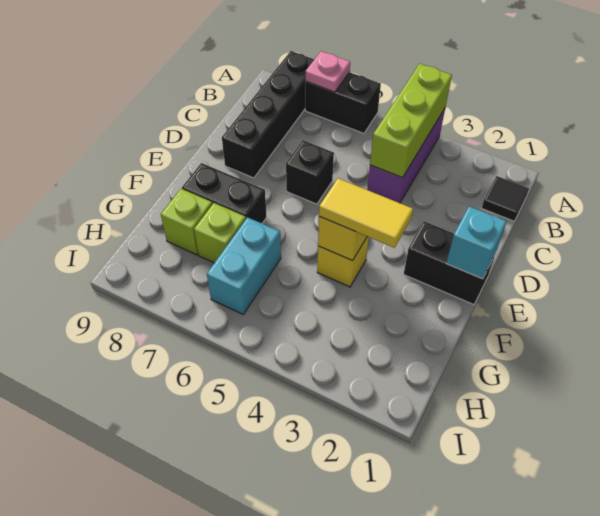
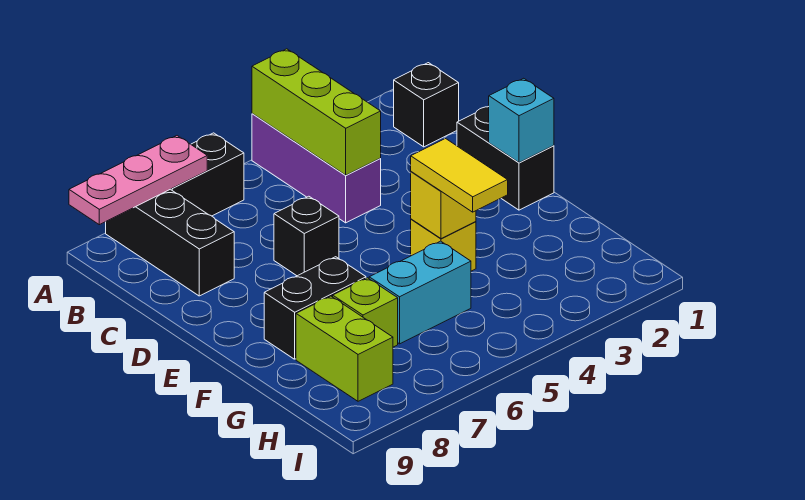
pink 1x1 plate [305,51,350,92] -> pink 1x3 plate [69,136,207,225]
black 1x4 brick [222,51,314,178] -> black 1x3 brick [106,189,234,296]
black 1x1 tile [482,176,529,221] -> black 1x1 brick [394,63,459,147]
black 1x2 brick [404,221,496,305] -> black 1x2 brick turned to [457,107,554,210]
yellow 1x2 tile [319,178,413,248] -> yellow 1x2 tile turned to [411,139,508,212]
cyan 1x2 brick [207,217,281,314] -> cyan 1x2 brick turned to [369,241,471,344]
lime 1x1 brick [161,189,212,255] -> lime 1x2 brick [296,296,393,401]

